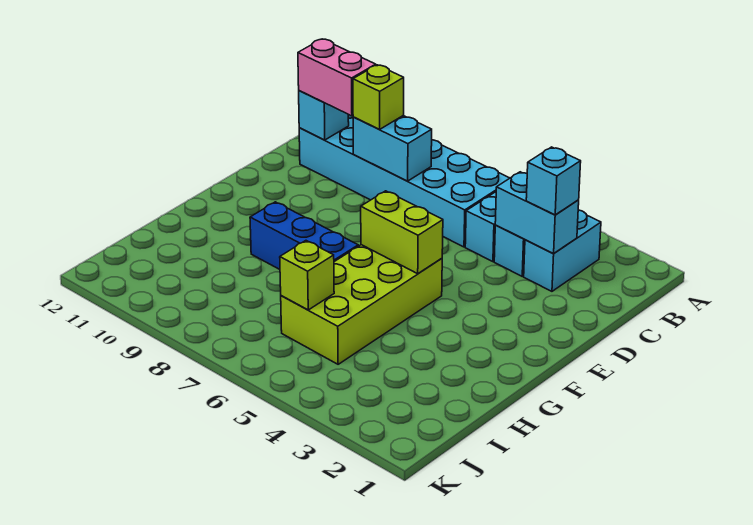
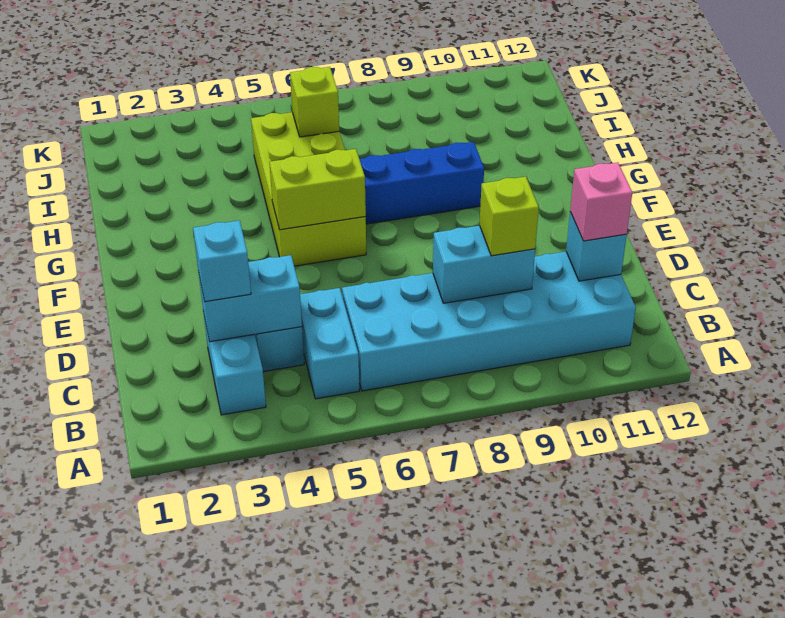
pink 1x2 brick [298,39,376,116] -> pink 1x1 brick [570,162,632,241]

